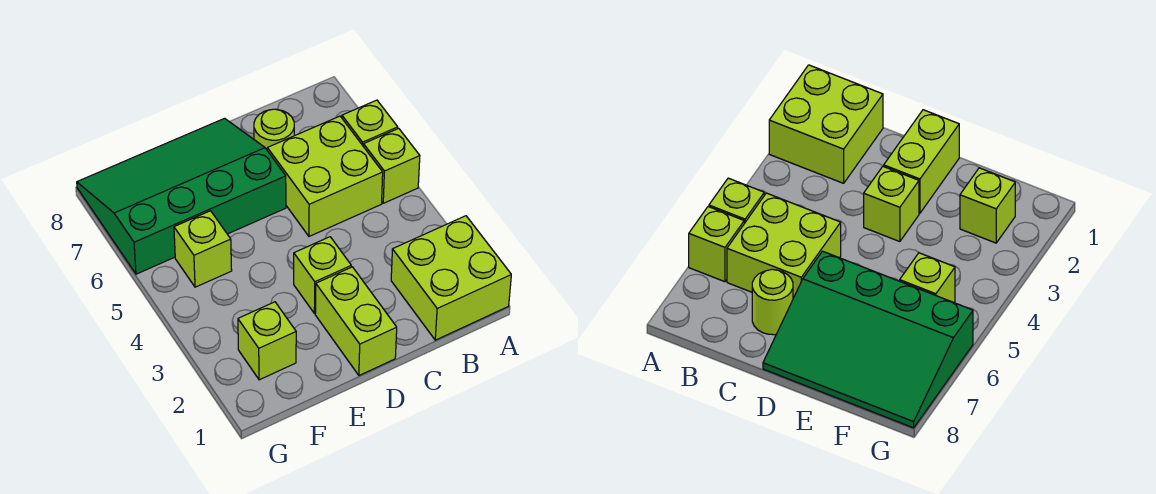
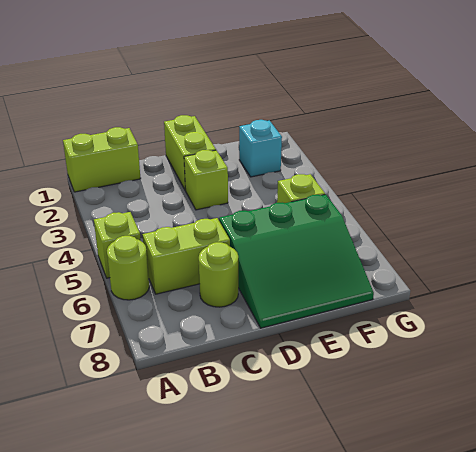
lime 2x2 brick [391,216,511,340] -> lime 1x2 brick [63,127,141,192]
lime 1x1 brick [342,100,398,147] -> lime 1x1 round brick [107,236,149,300]
lime 2x2 brick [267,116,383,236] -> lime 1x2 brick [143,218,230,294]
green 3x4 slope [77,118,286,274] -> green 3x3 slope [219,194,374,328]
lime 1x1 brick [238,302,296,380] -> cyan 1x1 brick [239,120,282,177]

